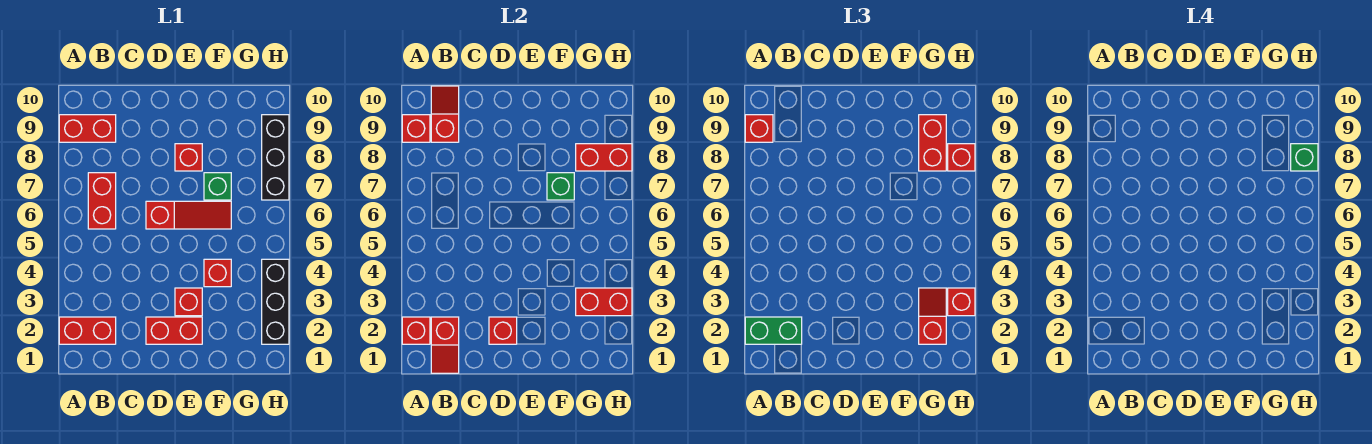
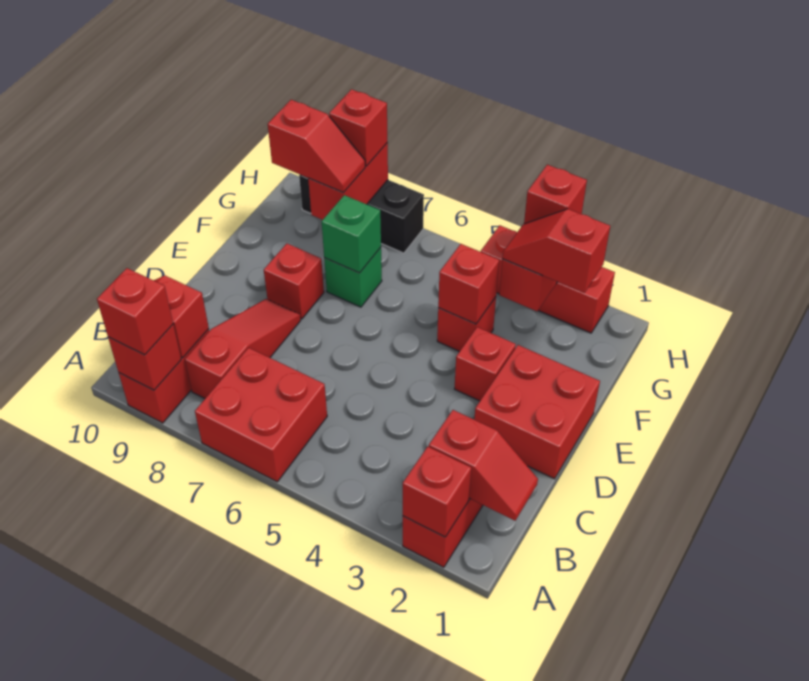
green 1x2 brick [745,317,802,344] -> none
red 1x2 brick [88,173,116,229] -> red 2x2 brick [195,348,327,482]
red 1x2 brick [146,317,202,344] -> red 2x2 brick [474,345,600,479]
red 1x1 brick [489,317,517,344] -> red 1x1 brick moved to [438,244,499,324]
red 1x3 slope [146,201,231,229] -> red 1x3 slope moved to [185,299,301,398]
red 1x2 brick [919,115,946,171] -> red 1x2 slope [268,100,365,192]
black 1x3 brick [262,259,289,344] -> red 1x3 brick [481,226,615,333]
green 1x1 brick [1291,144,1318,171] -> none

